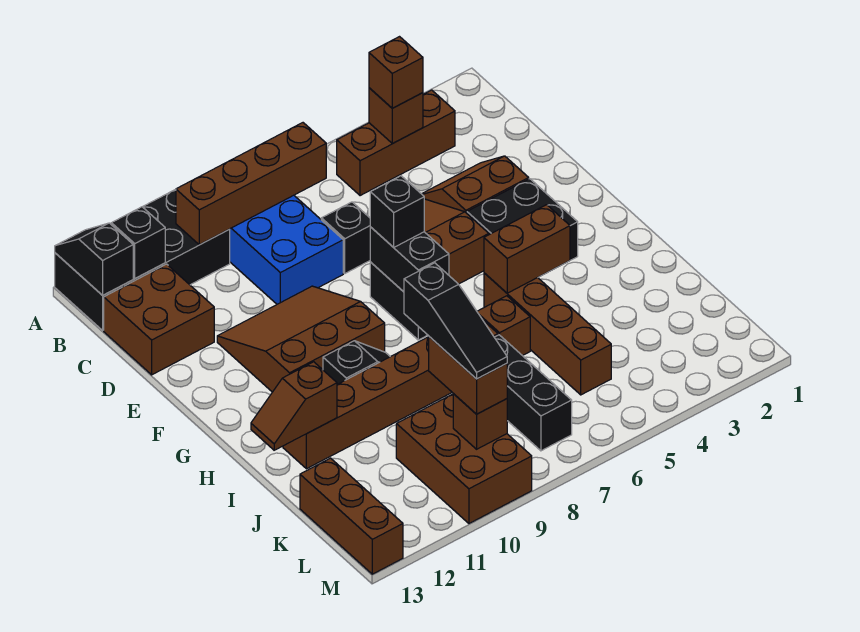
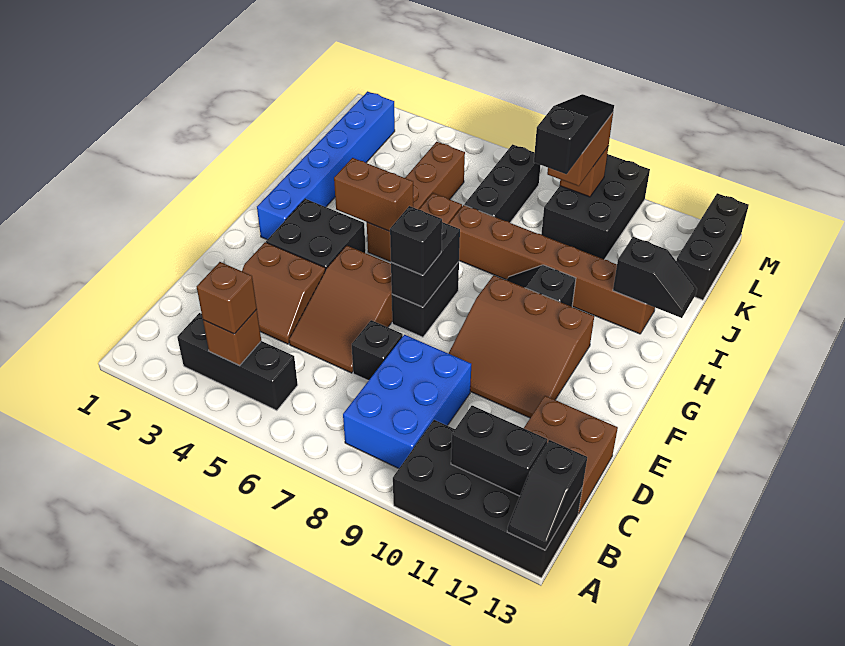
brown 1x3 brick [337,90,455,196] -> black 1x3 brick [177,313,298,411]
brown 1x4 brick [176,123,326,245] -> none
black 1x1 brick [111,207,165,278] -> black 1x2 brick [451,406,547,496]
none -> blue 1x6 brick [257,91,395,239]
brown 1x2 slope [251,362,337,450] -> black 1x2 slope [613,237,697,318]
brown 2x3 brick [396,394,532,523] -> black 2x3 brick [541,154,650,259]
brown 1x3 brick [300,458,403,574] -> black 1x3 brick [676,193,749,300]

